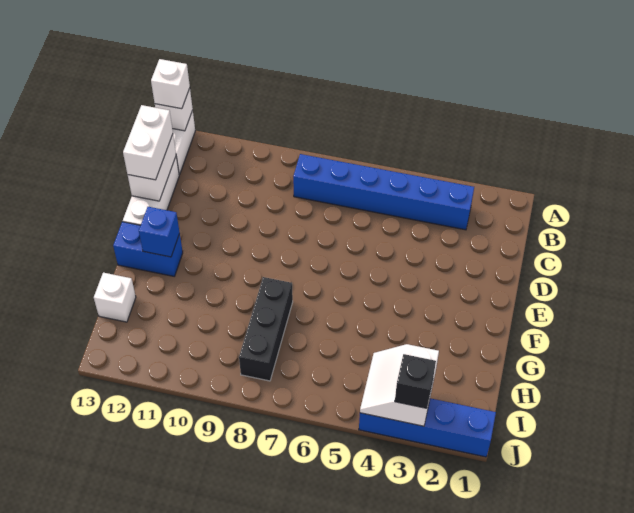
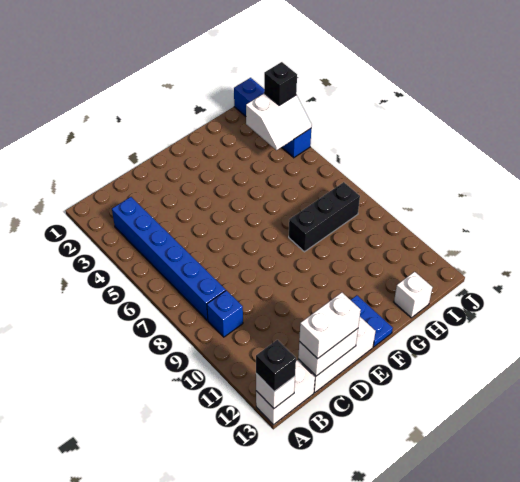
white 1x1 brick [151,59,190,109] -> black 1x1 brick [256,340,296,392]
blue 1x2 brick [113,222,183,276] -> blue 1x2 plate [351,295,393,347]
blue 1x1 brick [139,207,180,257] -> blue 1x1 brick moved to [207,290,243,337]

